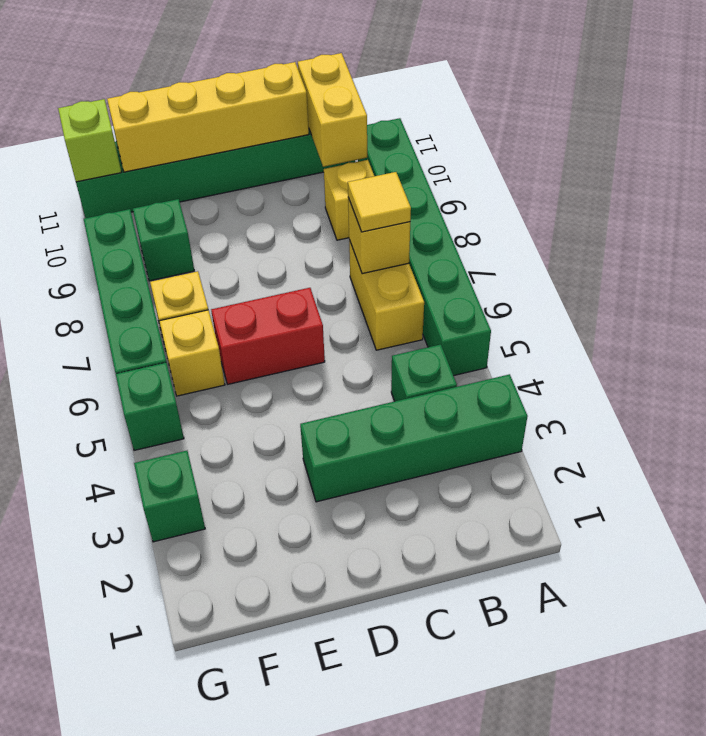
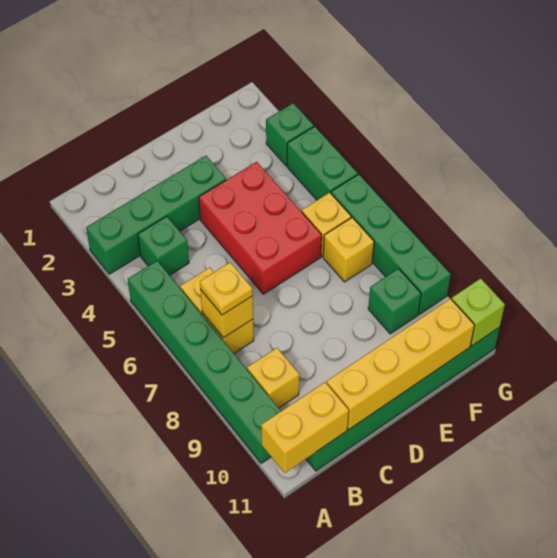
yellow 1x1 tile [348,172,411,232] -> yellow 1x1 plate [200,262,253,315]
yellow 1x2 brick [298,53,367,167] -> yellow 1x2 brick turned to [261,382,349,473]
red 1x2 brick [211,288,325,384] -> red 2x3 brick [199,162,322,294]
green 1x1 brick [116,362,184,451] -> green 1x2 brick [287,127,358,200]

